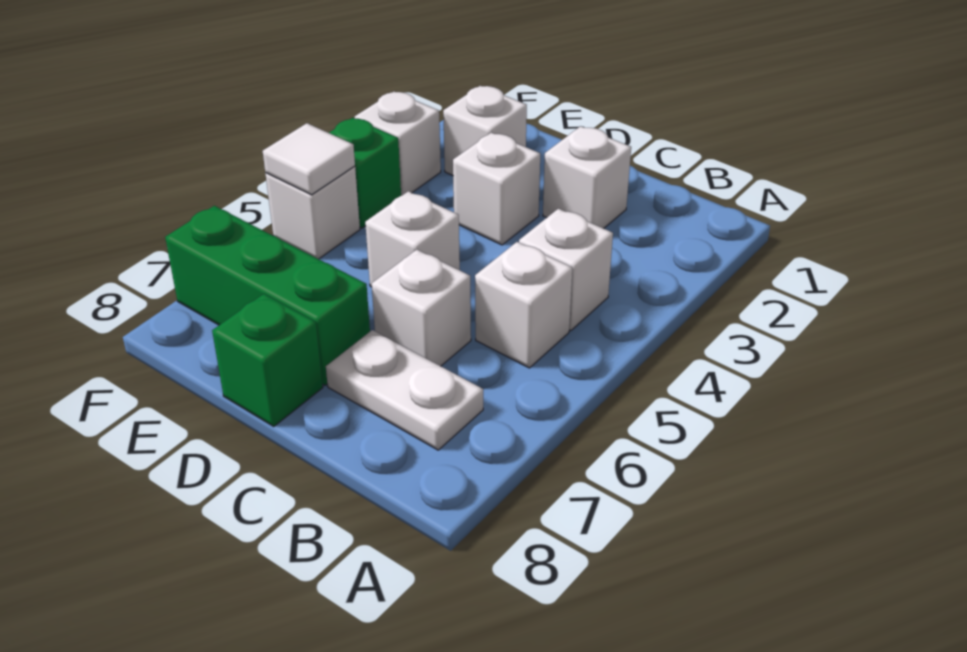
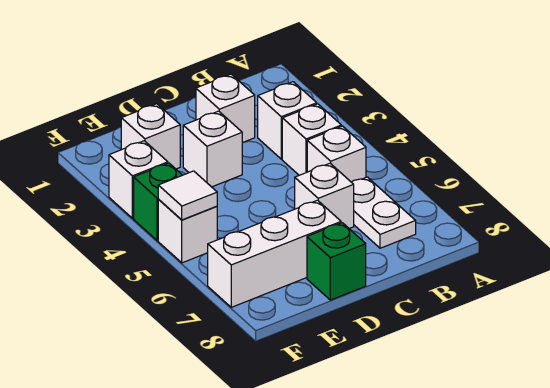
white 1x2 plate [326,330,483,450] -> white 1x2 plate turned to [352,177,416,248]
white 1x1 brick [365,191,460,287] -> white 1x1 brick moved to [258,82,317,159]
green 1x3 brick [165,206,370,385] -> white 1x3 brick [208,200,341,307]

